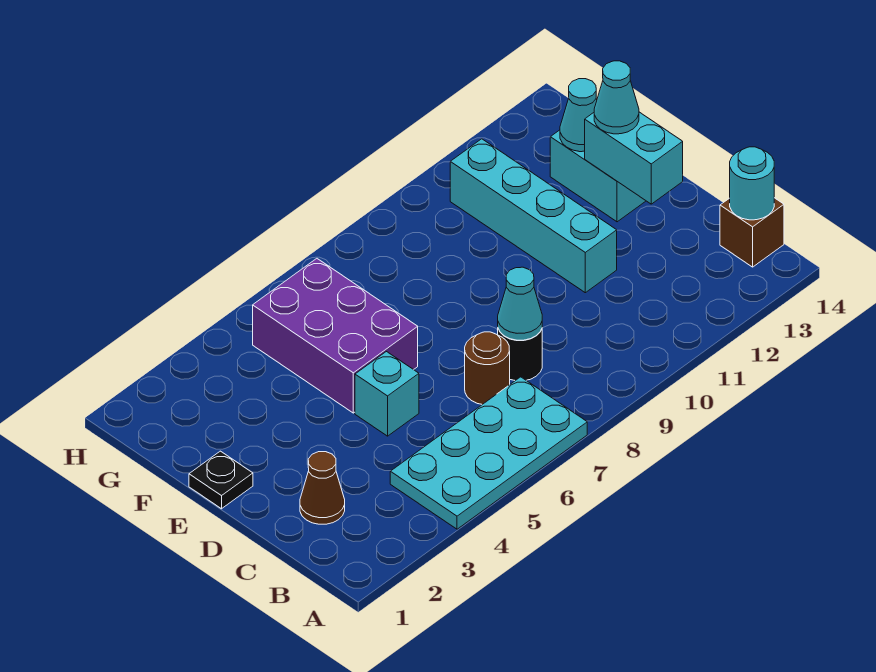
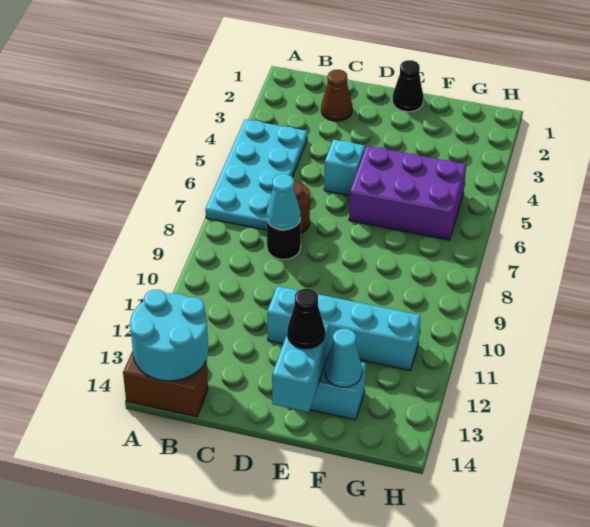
brown 1x1 brick [720,198,784,267] -> brown 1x2 brick [123,351,208,417]
cyan 1x1 round brick [730,147,774,220] -> cyan 2x2 round brick [130,290,208,381]
cyan 1x2 brick [585,112,683,204] -> cyan 1x2 brick turned to [272,324,329,412]
black 1x1 plate [189,451,253,509] -> black 1x1 cone [392,60,424,112]
cyan 1x1 cone [594,61,639,134] -> black 1x1 cone [287,289,325,349]

